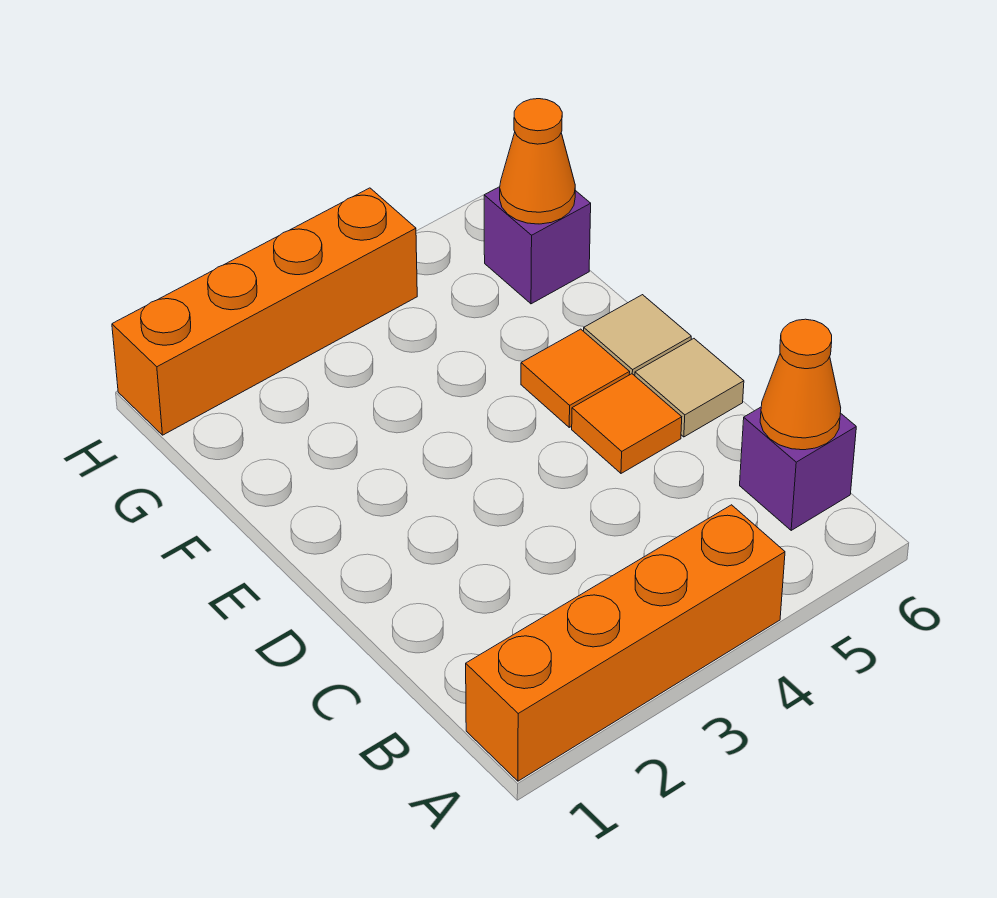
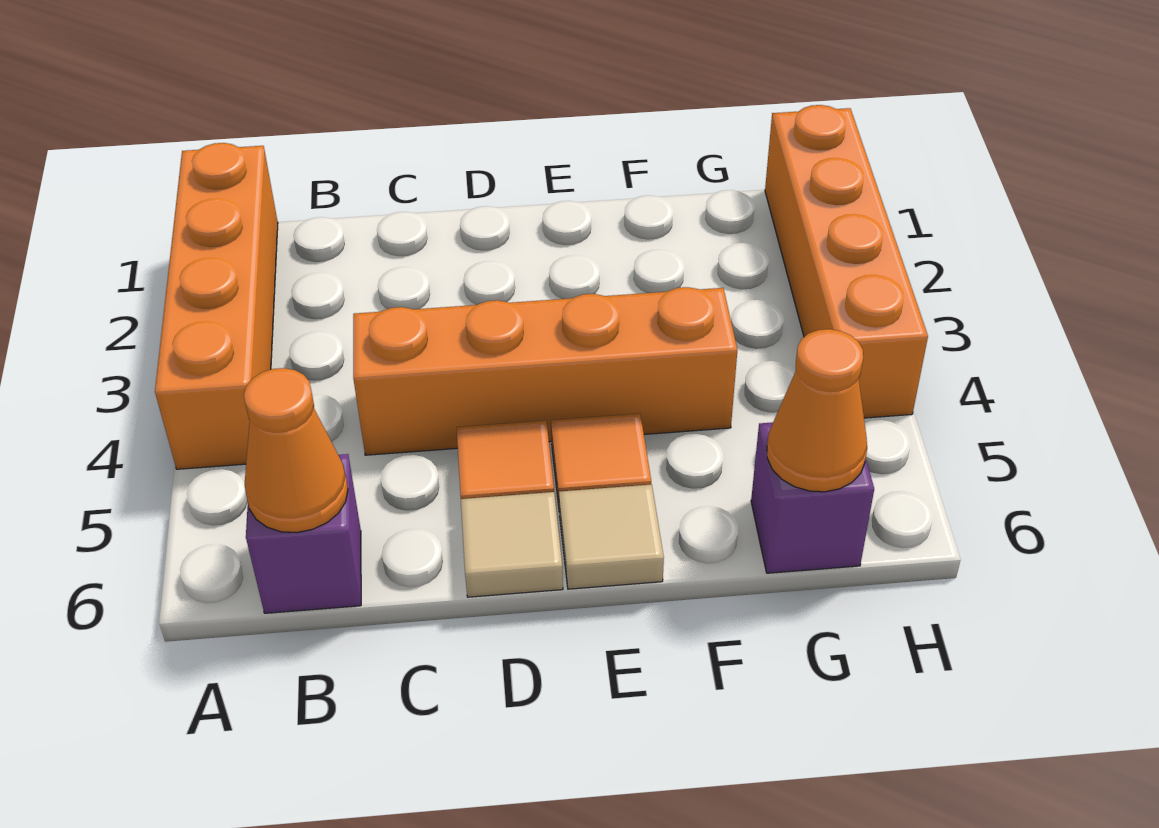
none -> orange 1x4 brick [353,287,737,455]

